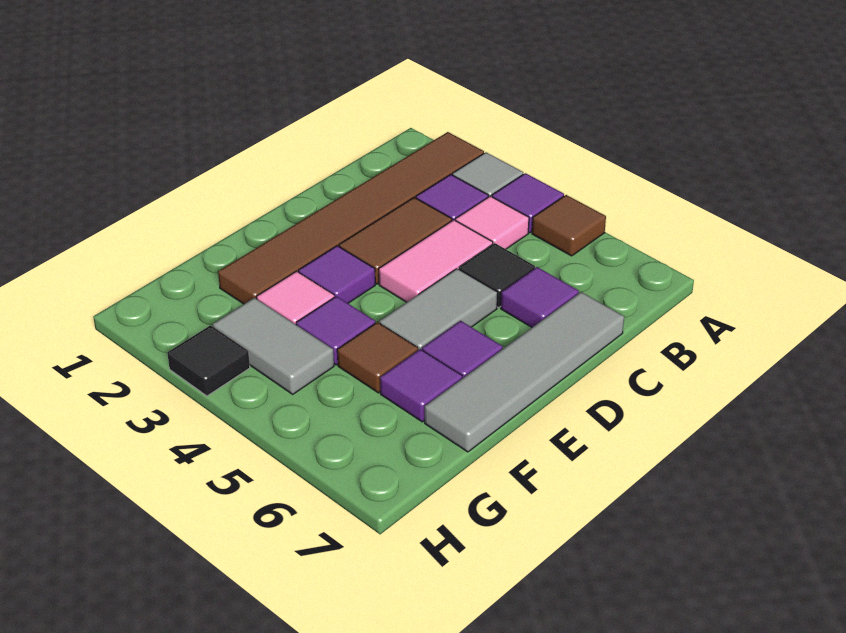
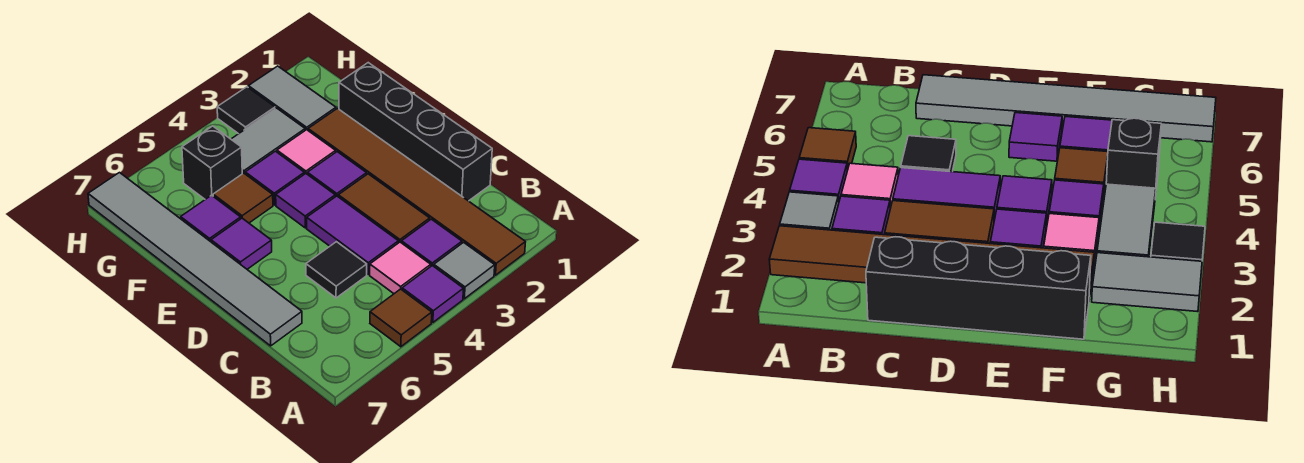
none -> black 1x4 brick [339,63,492,201]
pink 1x2 tile [379,220,493,302] -> purple 1x2 tile [307,196,398,274]
purple 1x1 tile [501,267,579,327] -> purple 1x1 tile moved to [276,174,335,228]
grey 1x4 tile [425,292,624,452] -> grey 1x6 tile [88,173,302,346]
grey 1x2 tile [379,269,498,350] -> grey 1x2 tile moved to [248,66,336,130]
none -> black 1x1 brick [182,126,242,199]

